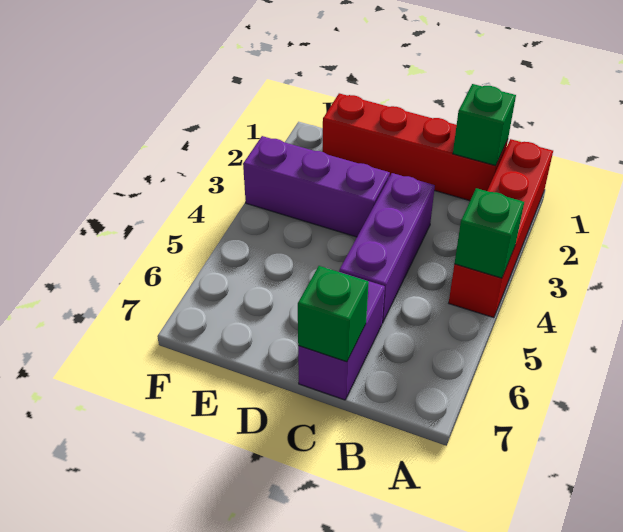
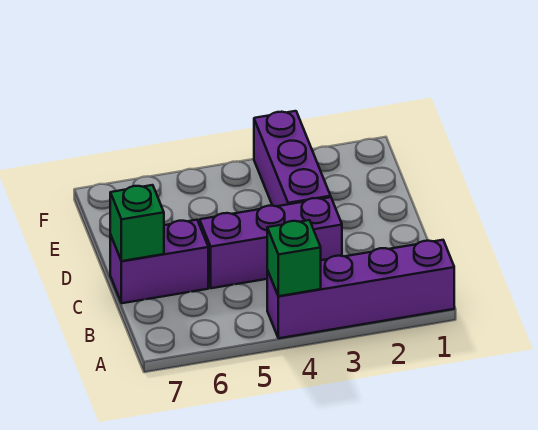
red 1x4 brick [449,139,553,318] -> purple 1x4 brick [267,240,454,338]
red 1x4 brick [323,93,508,201] -> none
green 1x1 brick [453,84,516,166] -> none

